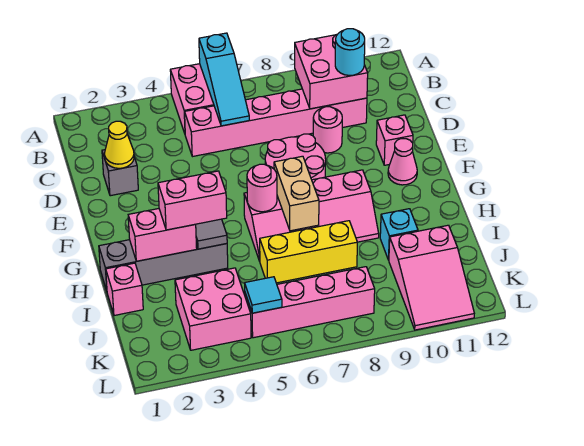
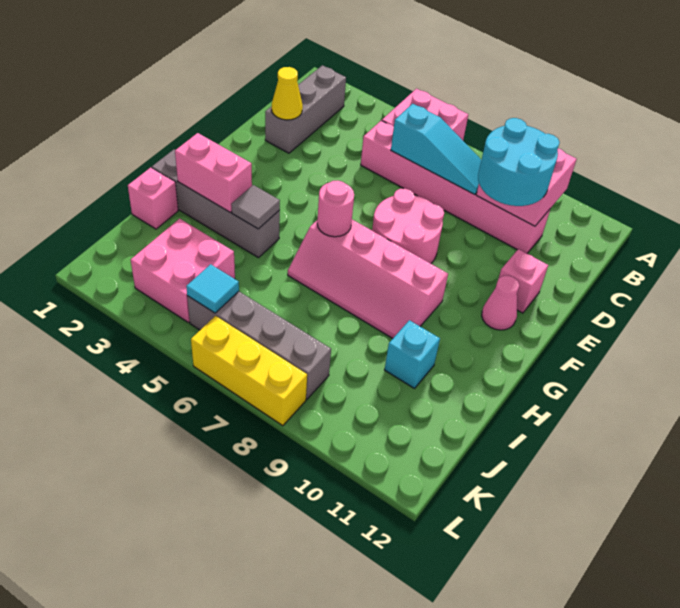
cyan 1x3 slope [199,33,249,126] -> cyan 1x3 slope turned to [391,104,481,195]
cyan 1x1 round brick [335,29,365,75] -> cyan 2x2 round brick [478,118,560,206]
grey 1x1 brick [102,150,138,196] -> grey 1x3 brick [265,65,346,153]
pink 1x1 round brick [313,107,342,153] -> none
tan 1x2 brick [274,156,319,231] -> none
pink 1x2 brick [158,171,227,230] -> none
yellow 1x3 brick [260,221,357,283] -> yellow 1x3 brick moved to [191,316,307,426]
pink 2x3 slope [389,225,474,330] -> none
pink 1x4 brick [245,267,375,338] -> grey 1x4 brick [187,292,331,399]

